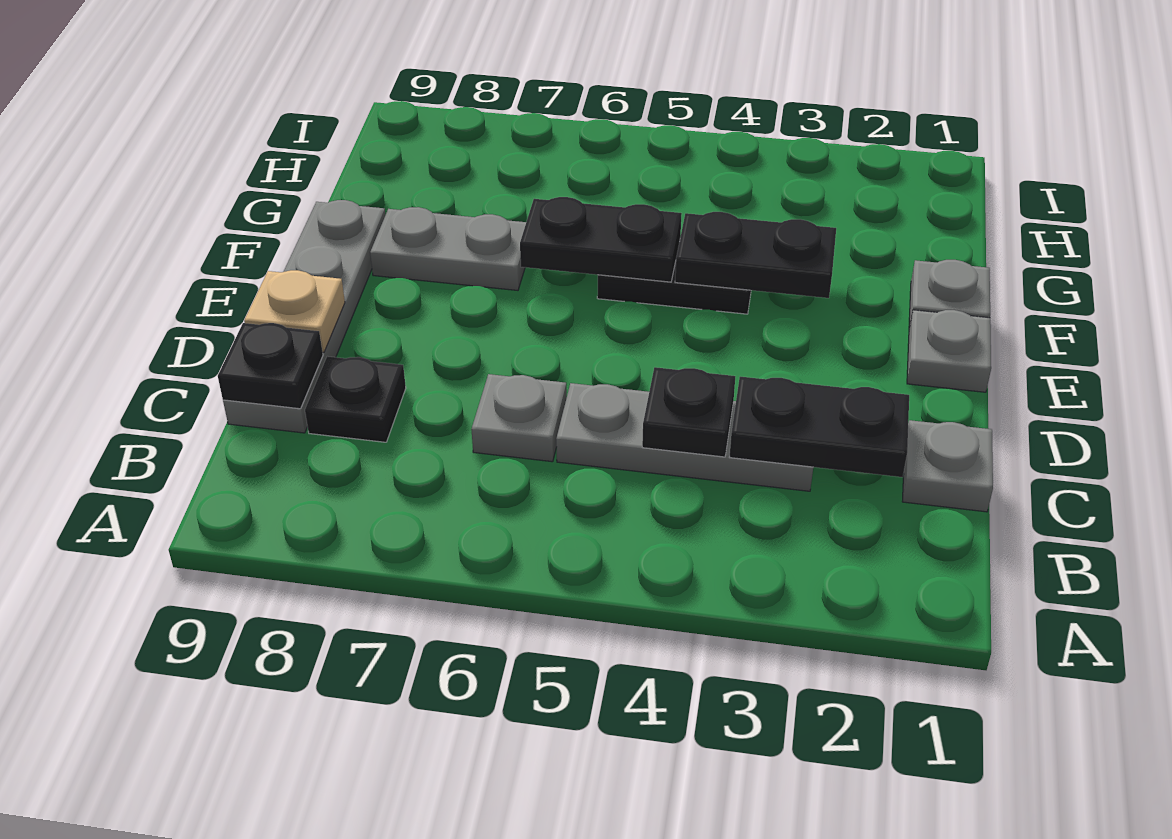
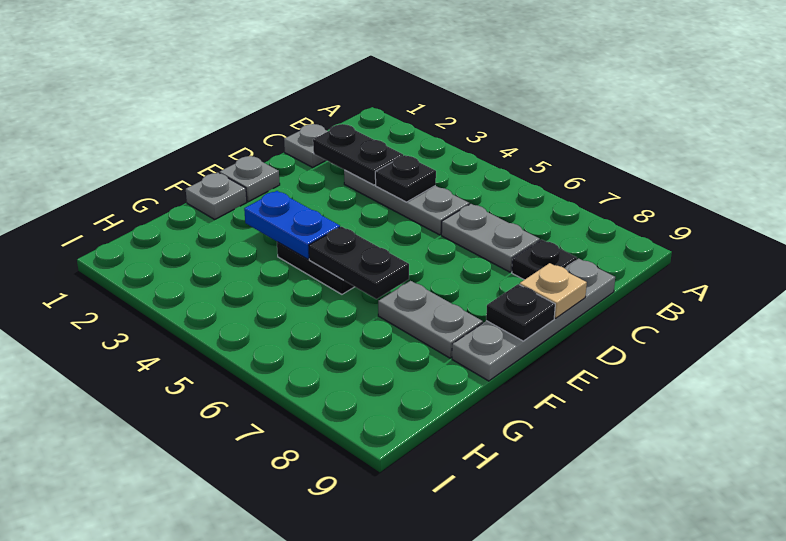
grey 1x1 plate [471,374,567,462] -> grey 1x2 plate [441,204,540,272]
black 1x1 plate [218,323,323,409] -> black 1x1 plate moved to [486,284,555,341]
black 1x2 plate [675,212,836,298] -> blue 1x2 plate [244,191,340,259]

